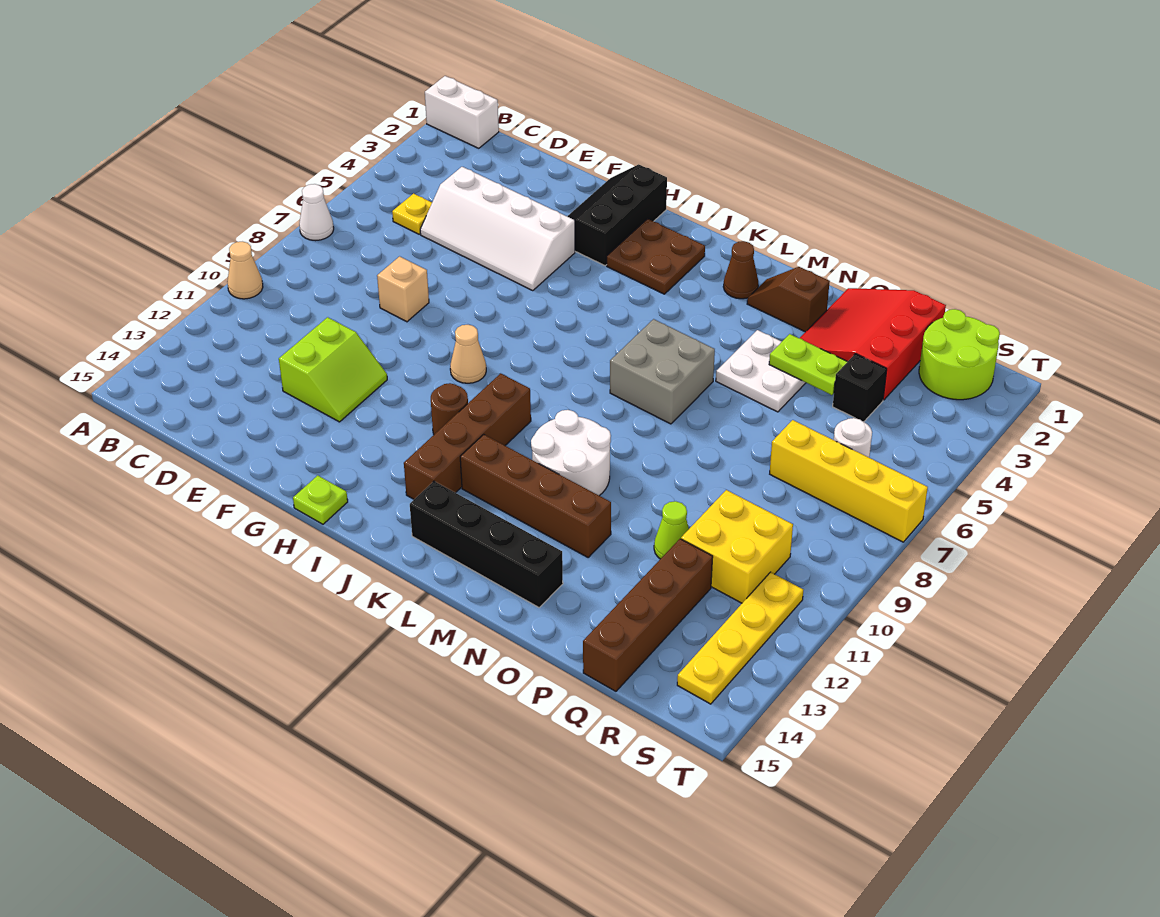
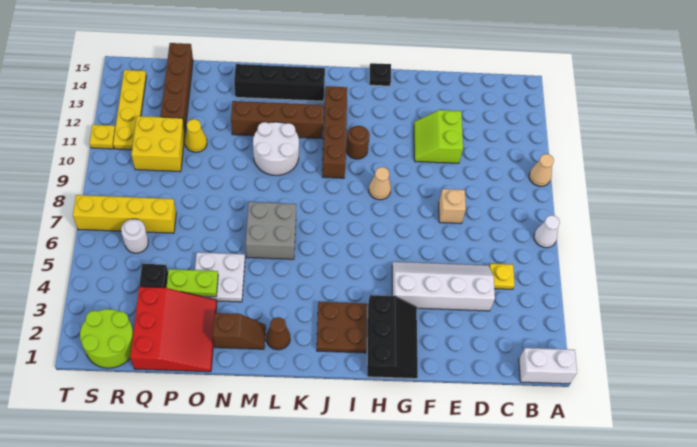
lime 1x1 plate [293,475,348,524] -> black 1x1 plate [369,63,391,86]
lime 1x1 cone [654,501,689,559] -> yellow 1x1 cone [185,119,207,152]
none -> yellow 1x1 plate [90,125,115,149]

